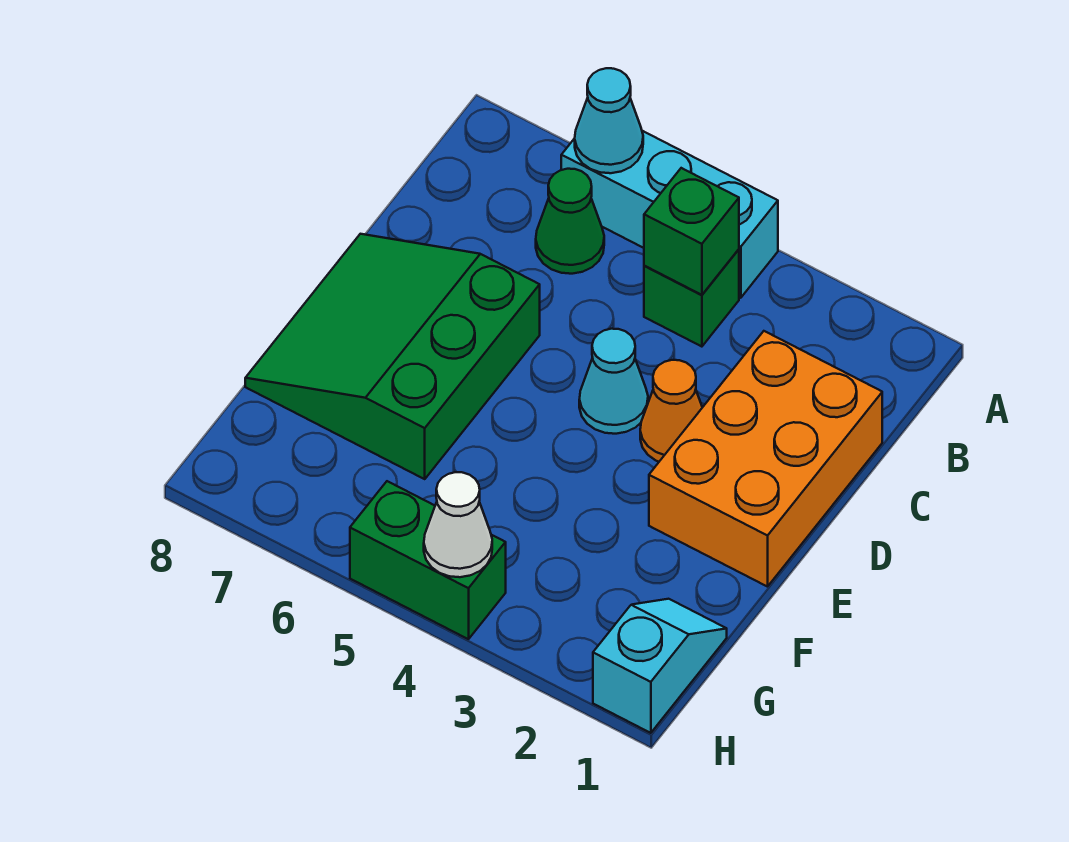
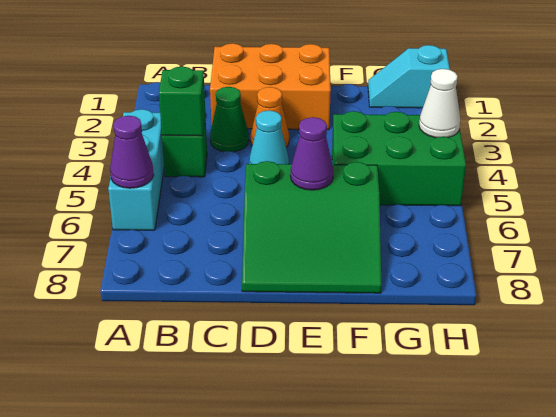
cyan 1x1 cone [575,68,643,173] -> purple 1x1 cone [110,116,154,188]
green 1x1 cone [536,169,604,274] -> green 1x1 cone moved to [210,87,249,152]
none -> purple 1x1 cone [290,117,334,190]
green 1x2 brick [350,481,506,639] -> green 2x3 brick [332,111,466,206]

